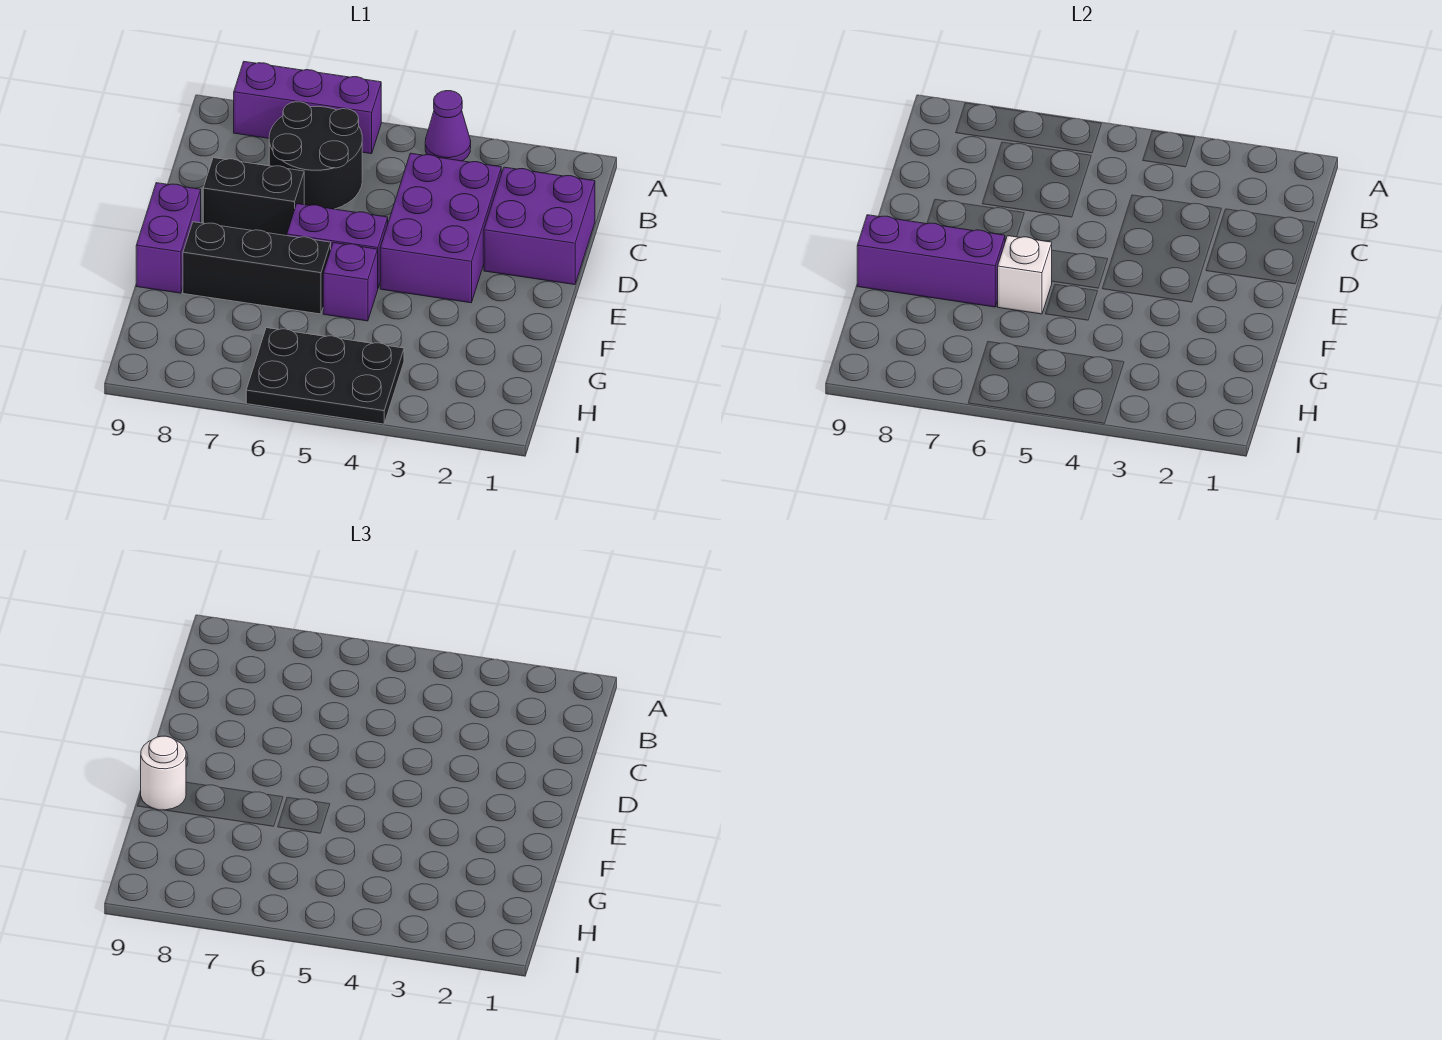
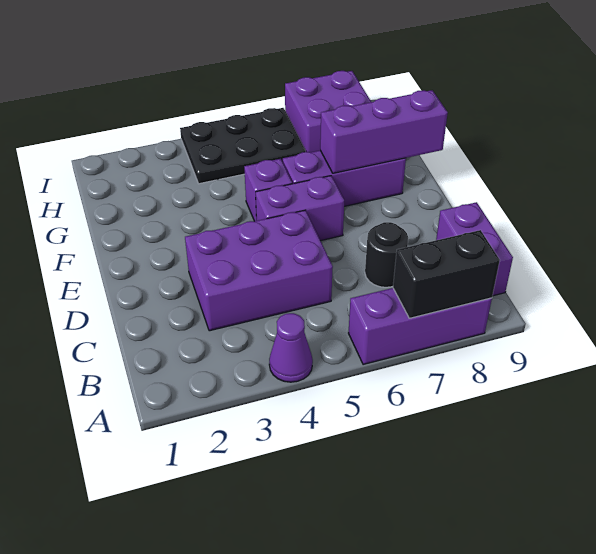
black 2x2 round brick [269,102,362,209] -> black 1x1 round brick [365,222,408,287]
purple 2x2 brick [484,167,595,285] -> purple 2x2 brick moved to [285,71,371,152]
purple 2x3 brick [380,153,501,303] -> purple 2x3 brick turned to [185,210,333,331]
black 1x2 brick [203,158,304,236] -> black 1x2 brick moved to [393,230,500,318]
purple 1x2 brick [136,183,201,293] -> purple 1x2 brick moved to [436,202,513,296]
black 1x3 brick [183,222,331,314] -> purple 1x3 brick [283,150,406,206]
white 1x1 brick [998,236,1052,314] -> none
white 1x1 round brick [141,736,186,810] -> none

